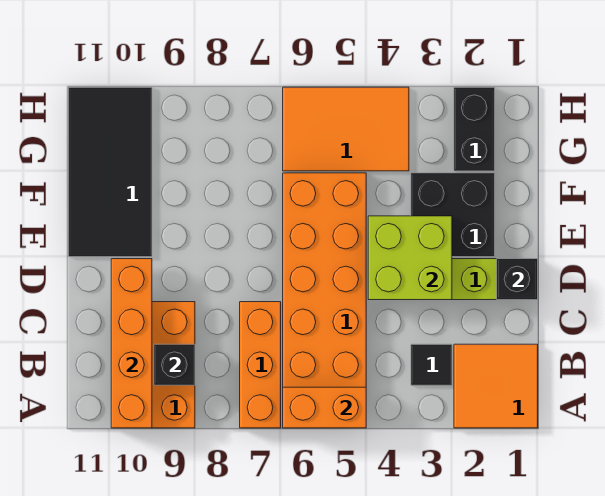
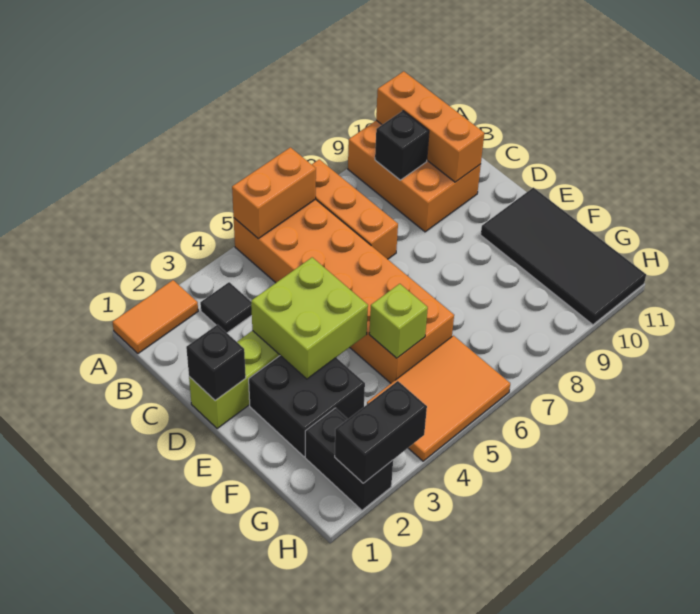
orange 2x2 tile [454,344,538,428] -> orange 1x2 tile [112,280,198,353]
orange 1x4 brick [111,259,152,428] -> orange 1x3 brick [376,71,484,182]
none -> lime 1x1 brick [369,284,428,358]
none -> black 1x2 brick [335,381,427,483]

